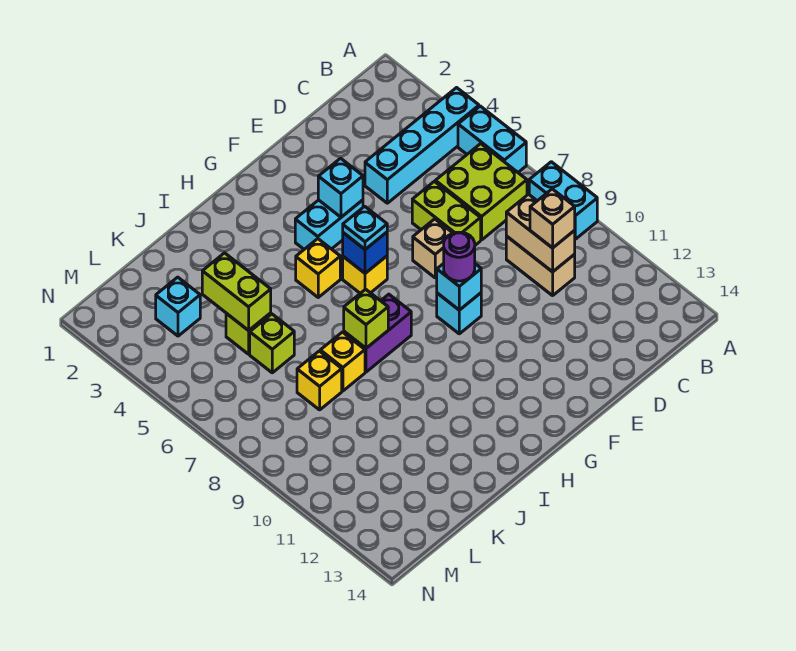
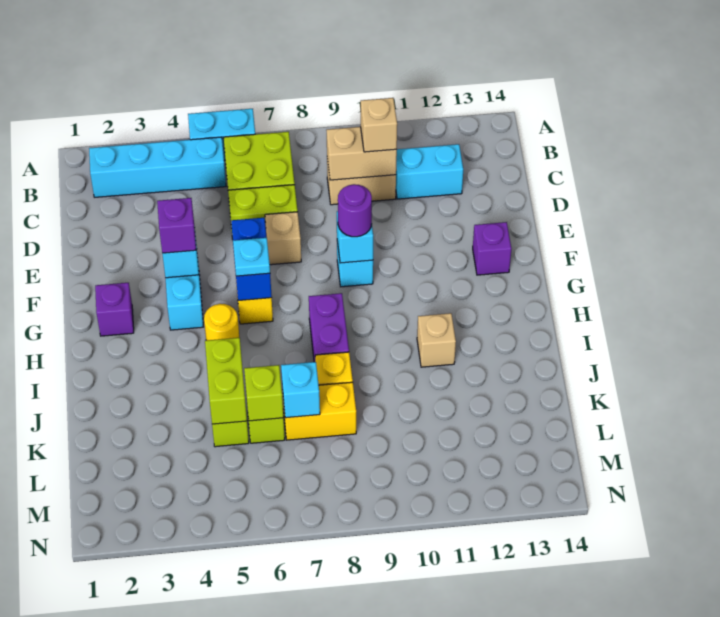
cyan 1x4 brick [365,88,479,203] -> cyan 1x4 brick turned to [89,137,226,197]
cyan 1x2 brick [529,162,597,239] -> cyan 1x2 brick moved to [396,144,463,199]
none -> purple 1x1 brick [157,198,196,253]
none -> purple 1x1 brick [473,222,511,275]
none -> purple 1x1 brick [95,283,134,336]
blue 1x1 brick [343,232,387,273] -> blue 1x2 brick [231,218,272,301]
yellow 1x1 brick [296,239,340,297] -> yellow 1x1 round brick [204,304,239,340]
lime 1x1 brick [344,289,388,348] -> lime 1x1 brick moved to [244,365,284,421]
none -> tan 1x1 brick [417,313,456,367]
lime 1x2 brick [202,253,271,331] -> lime 1x2 brick turned to [205,338,247,424]
yellow 1x1 brick [297,351,342,410] -> yellow 1x2 brick [282,382,356,440]
cyan 1x1 brick [156,277,200,336] -> cyan 1x1 brick moved to [281,362,320,418]

